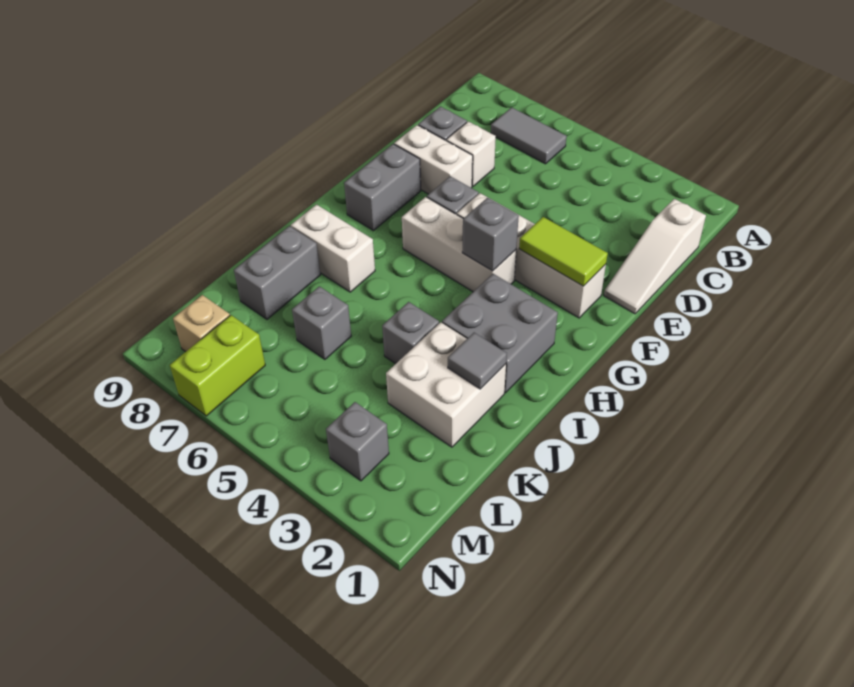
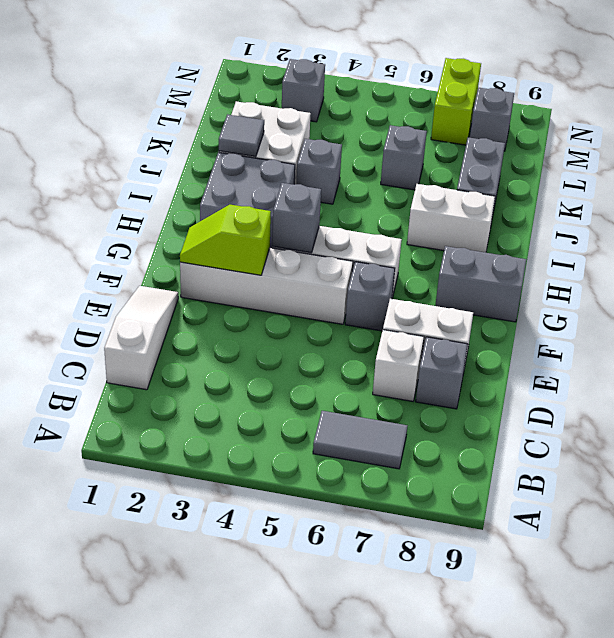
lime 1x2 tile [519,217,608,286] -> lime 1x2 slope [180,205,271,275]
grey 1x2 brick [344,144,421,231] -> grey 1x2 brick turned to [435,246,526,322]
tan 1x1 brick [173,295,230,352] -> grey 1x1 brick [470,88,514,151]

